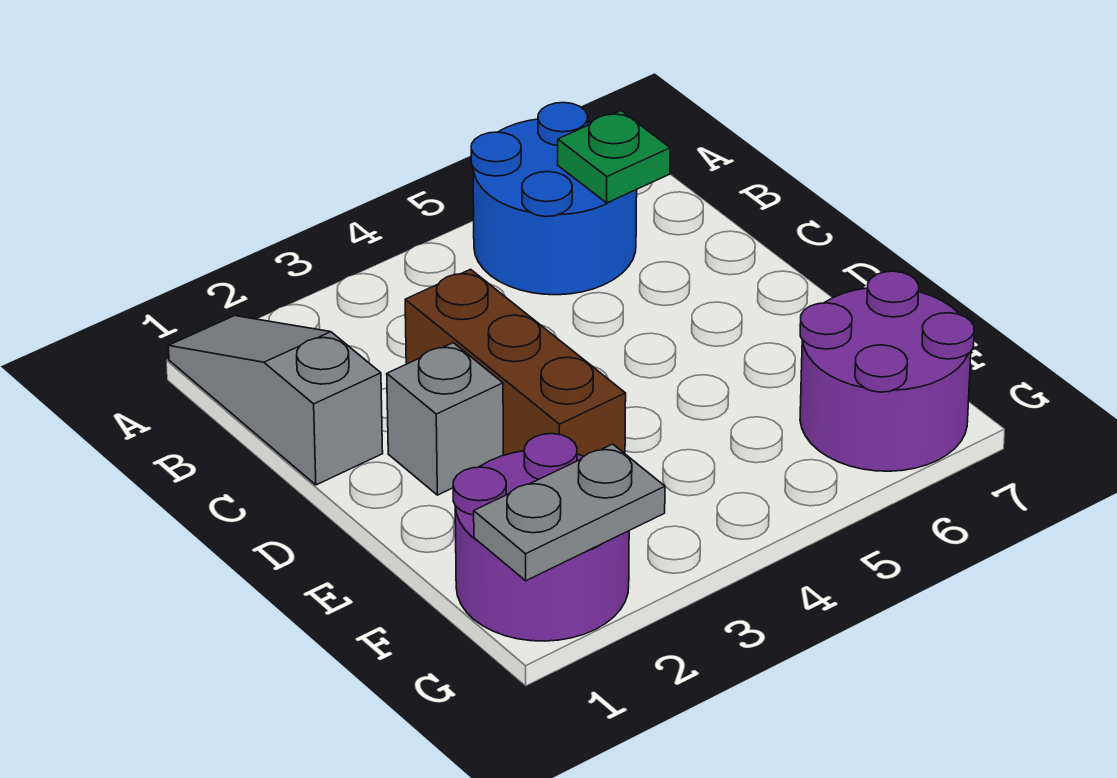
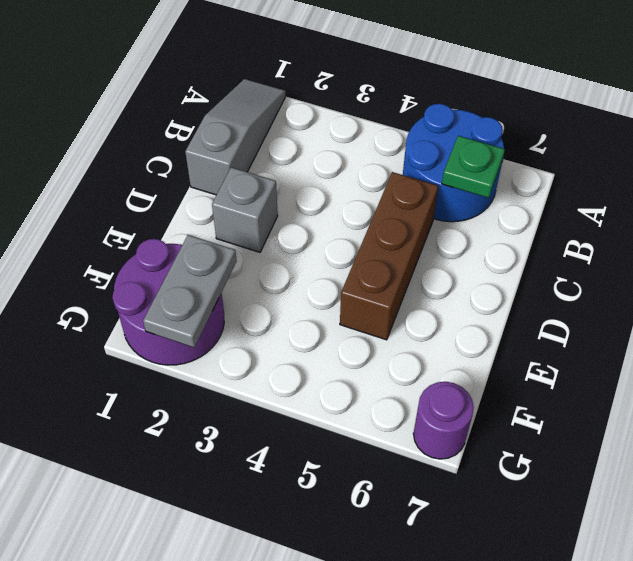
brown 1x3 brick [405,269,626,456] -> brown 1x3 brick moved to [340,172,438,340]
purple 2x2 round brick [800,271,974,471] -> purple 1x1 round brick [413,382,474,459]
grey 1x2 plate [474,444,665,581] -> grey 1x2 plate turned to [143,235,237,347]

